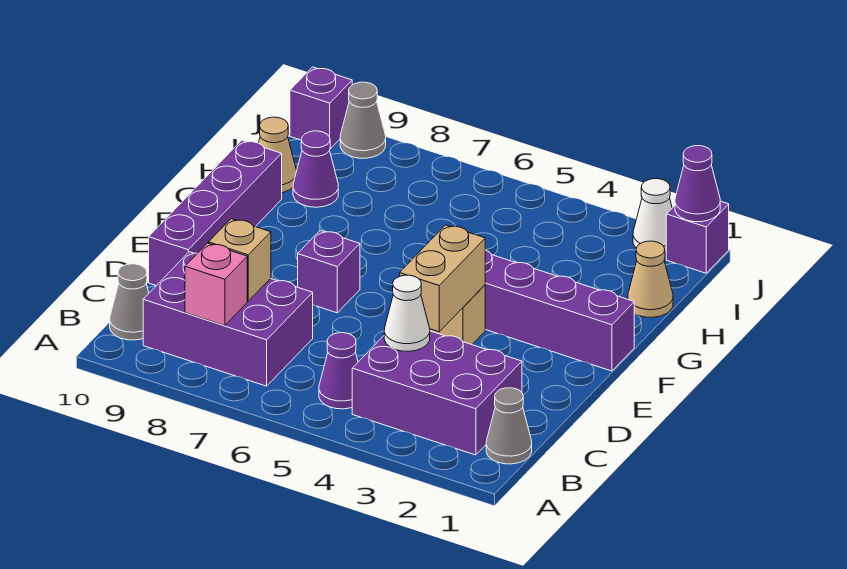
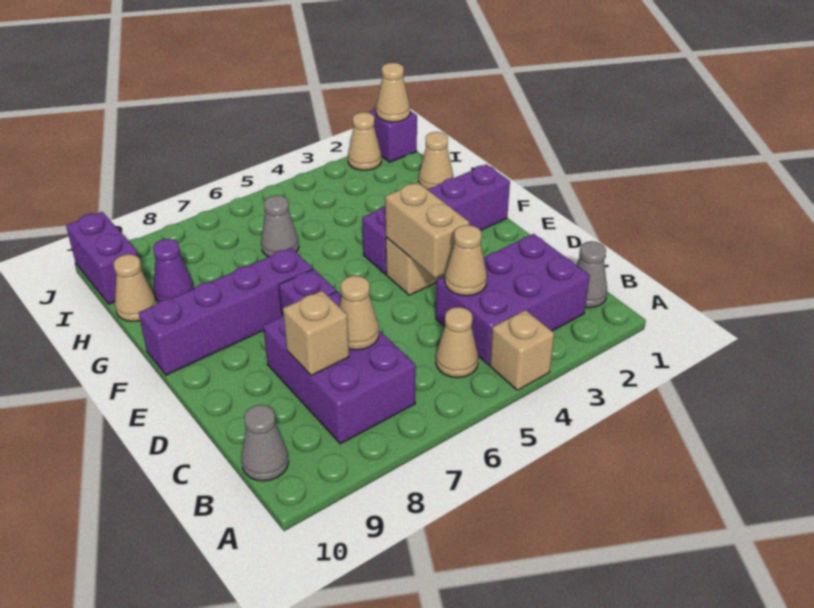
none -> tan 1x1 brick [490,310,554,390]
purple 1x1 cone [319,333,358,409] -> tan 1x1 cone [436,307,478,378]
purple 2x3 brick [143,252,313,386] -> purple 2x3 brick turned to [263,291,416,444]
pink 1x1 brick [185,243,247,326] -> none
white 1x1 cone [384,275,430,351] -> tan 1x1 cone [445,225,487,296]
none -> tan 1x1 cone [339,276,379,350]
purple 1x4 brick [149,140,282,286] -> purple 1x4 brick turned to [139,248,313,375]
purple 1x1 cone [675,146,720,222] -> tan 1x1 cone [376,63,410,122]
white 1x1 cone [633,179,672,254] -> tan 1x1 cone [348,112,382,170]
grey 1x1 cone [340,82,386,158] -> grey 1x1 cone moved to [261,195,299,257]
purple 1x1 brick [290,67,352,149] -> purple 1x2 brick [66,212,138,304]

